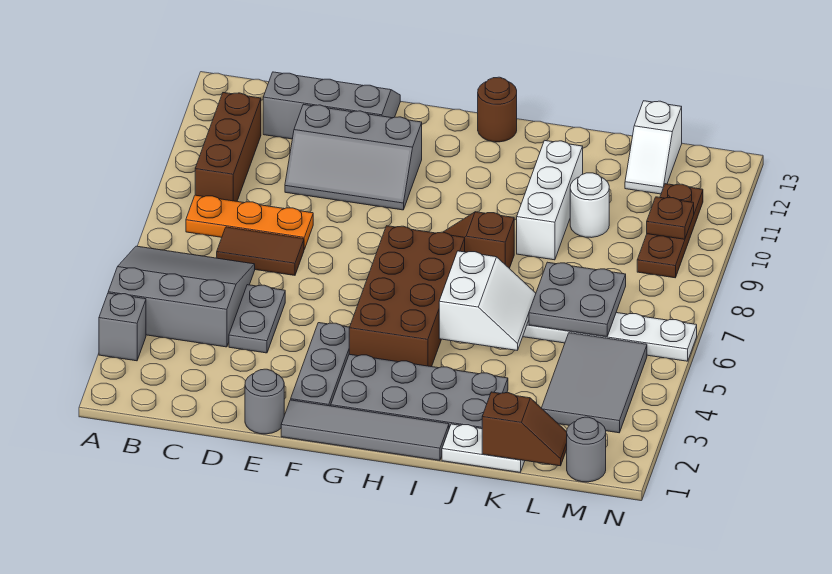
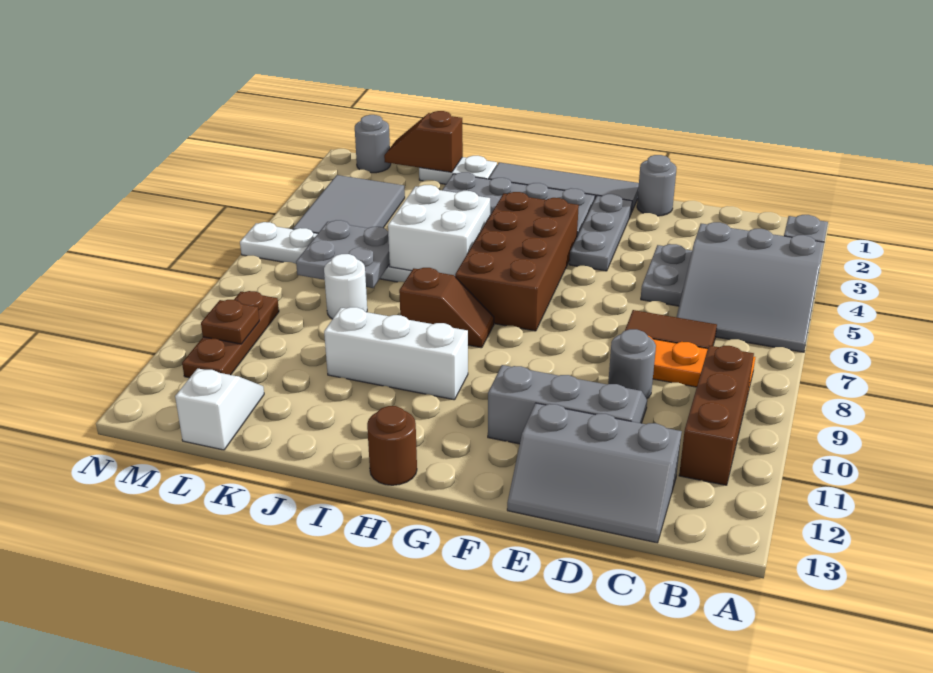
none -> grey 1x1 round brick [608,329,656,399]
white 2x2 slope [439,251,536,350] -> white 2x2 brick [388,185,490,276]
white 1x3 brick [517,140,583,260] -> white 1x3 brick turned to [324,307,468,400]
white 1x1 round brick [570,173,609,238] -> white 1x1 round brick moved to [324,254,367,319]

